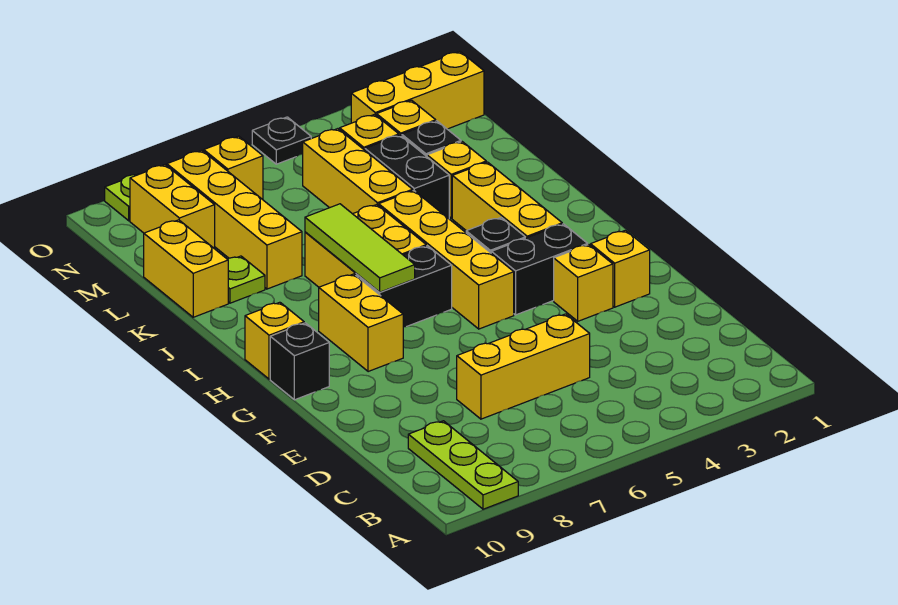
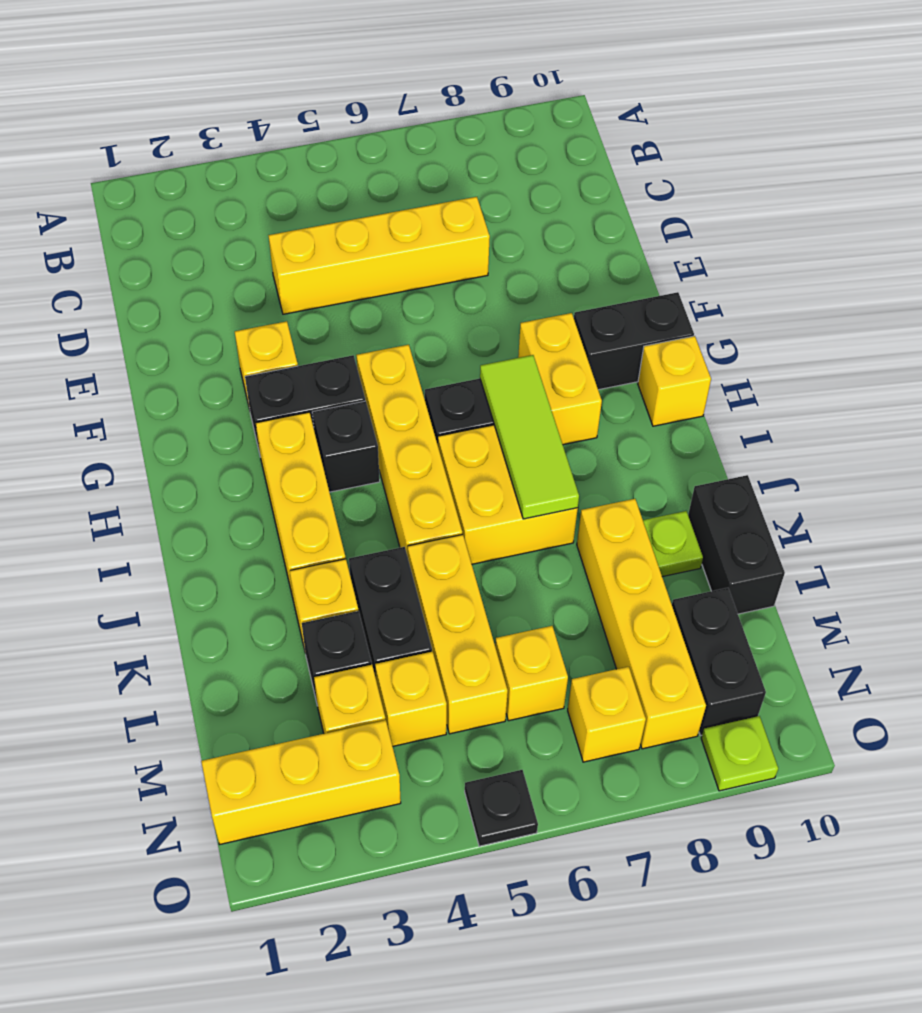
lime 1x3 plate [408,421,518,509] -> none
yellow 1x3 brick [457,314,590,419] -> yellow 1x4 brick [268,197,490,314]
yellow 1x1 brick [591,230,650,307] -> yellow 1x1 brick moved to [495,626,568,721]
black 1x1 brick [270,323,329,400] -> black 1x2 brick [574,292,694,390]
yellow 1x2 brick [144,220,228,317] -> black 1x2 brick [688,475,785,614]
yellow 1x2 brick [130,165,215,249] -> black 1x2 brick [672,588,766,736]

